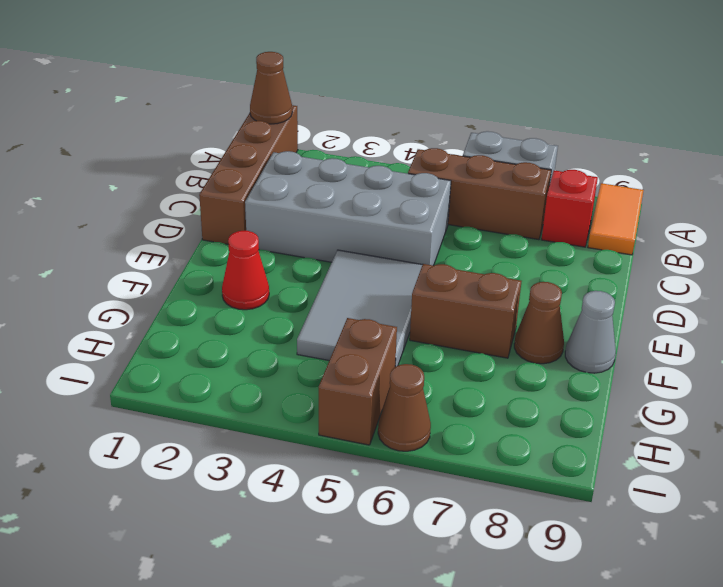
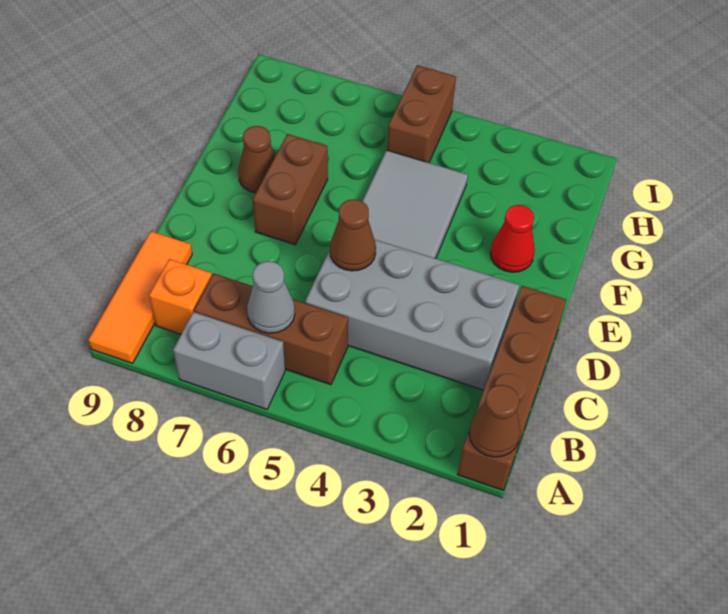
orange 1x2 tile [588,183,644,255] -> orange 1x3 tile [88,231,192,363]
red 1x1 brick [541,170,598,247] -> orange 1x1 brick [149,259,212,334]
brown 1x2 brick [410,264,521,358] -> brown 1x2 brick turned to [253,134,328,245]
grey 1x1 cone [565,291,616,373] -> grey 1x1 cone moved to [247,261,295,333]
brown 1x1 cone [378,364,431,451] -> brown 1x1 cone moved to [330,199,376,271]

